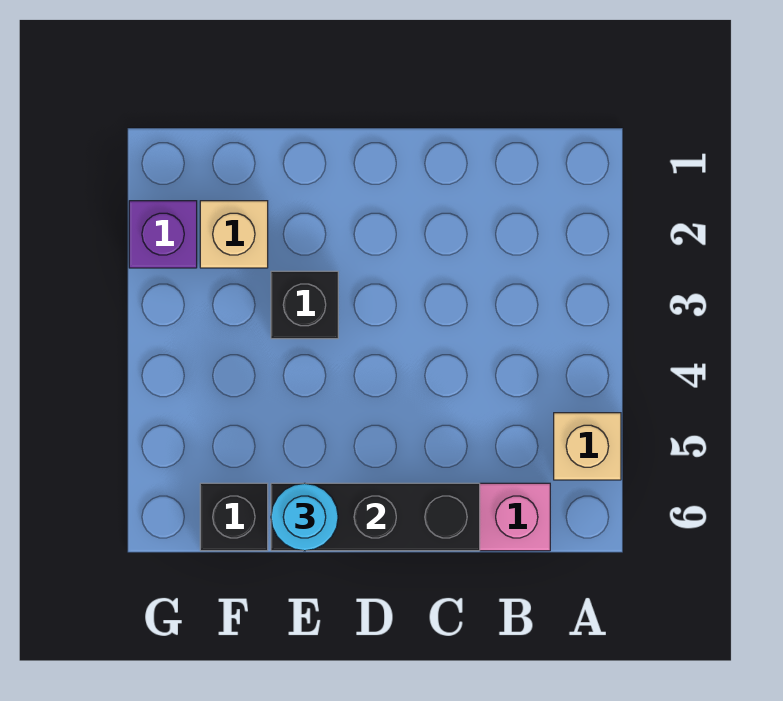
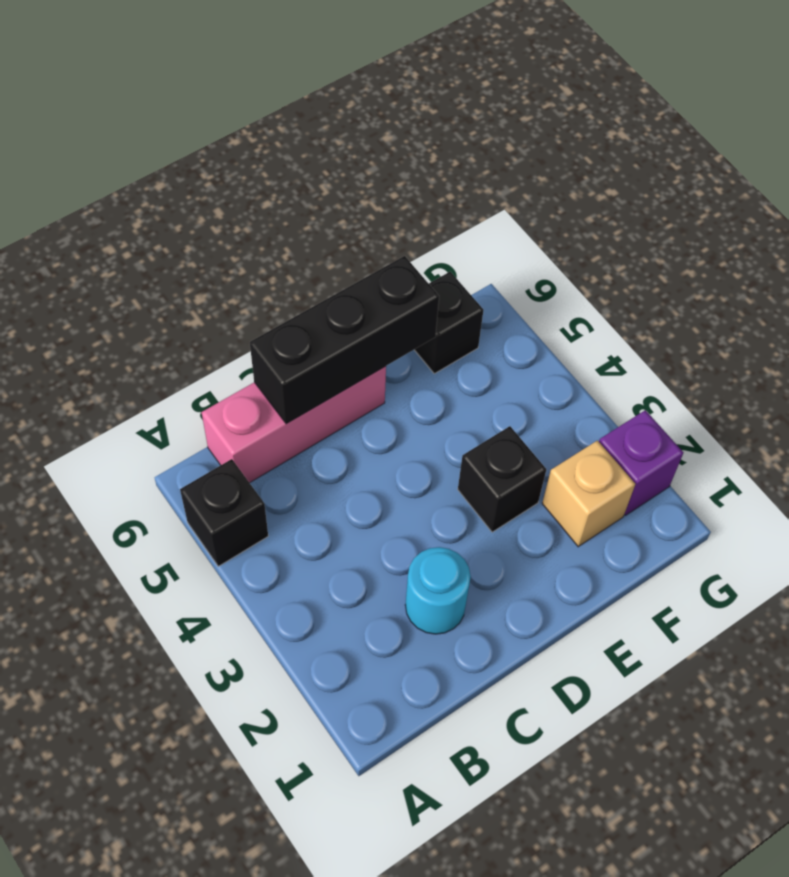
tan 1x1 brick [554,413,621,480] -> black 1x1 brick [180,459,268,566]
cyan 1x1 round brick [271,483,338,551] -> cyan 1x1 round brick moved to [405,547,471,634]

